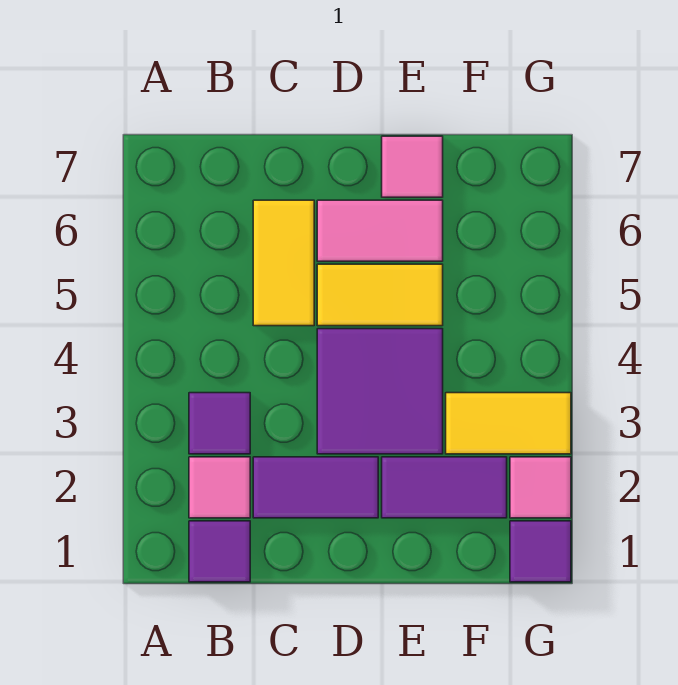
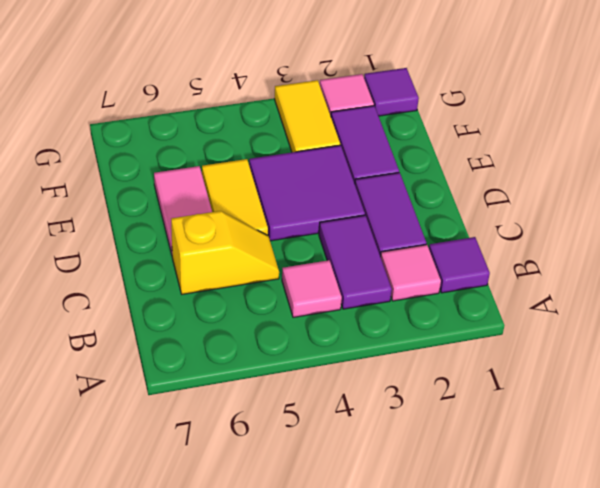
purple 1x1 tile [189,393,250,454] -> purple 1x2 tile [319,215,392,309]
yellow 1x2 tile [253,200,314,326] -> yellow 1x2 slope [171,211,279,294]
pink 1x1 tile [382,136,443,197] -> pink 1x1 tile moved to [282,260,342,317]

